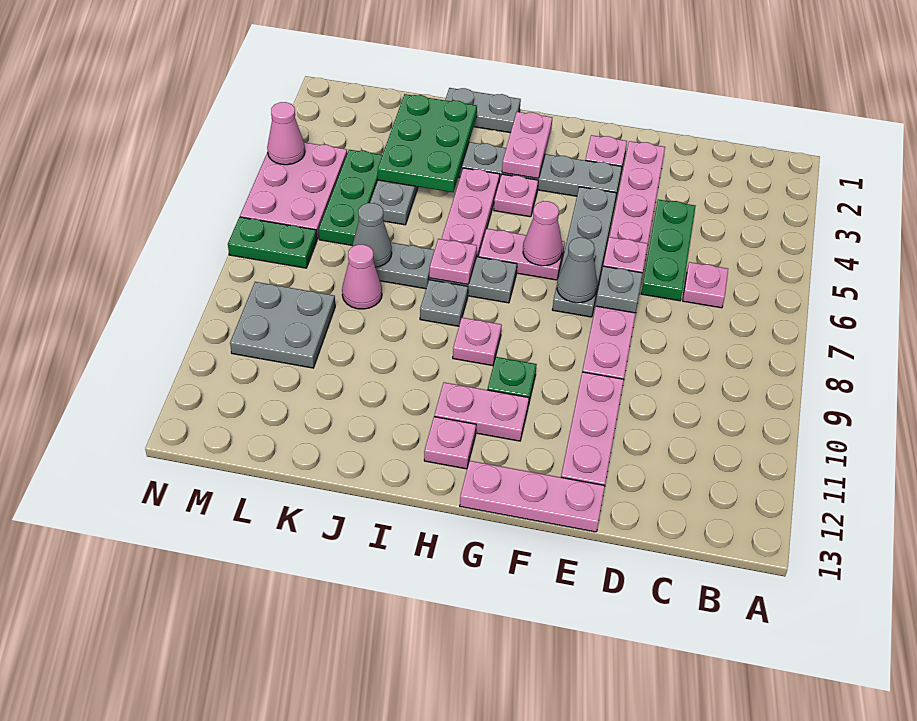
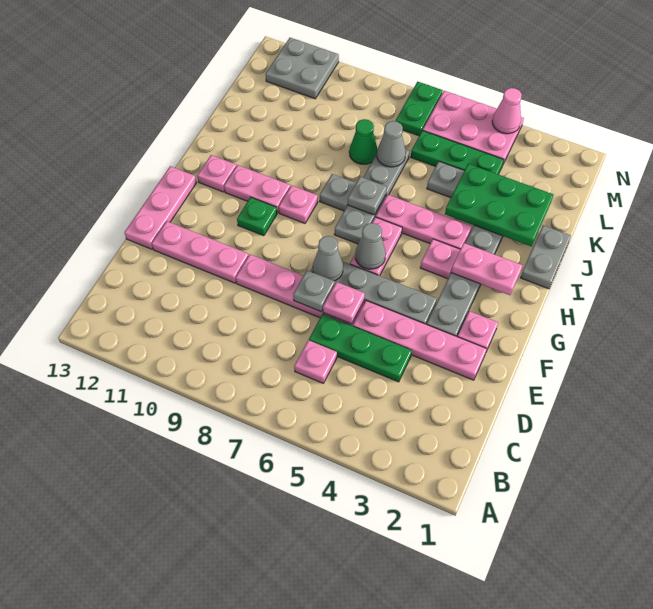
pink 1x1 cone [523,201,562,266] -> grey 1x1 cone [355,223,386,269]
pink 1x2 plate [434,382,529,441] -> pink 1x2 plate turned to [224,165,290,213]
pink 1x1 plate [429,239,477,284] -> grey 1x1 plate [348,177,387,215]
pink 1x1 cone [342,245,382,309] -> green 1x1 cone [349,119,377,164]
grey 2x2 plate [230,282,335,368] -> grey 2x2 plate moved to [266,38,339,99]

